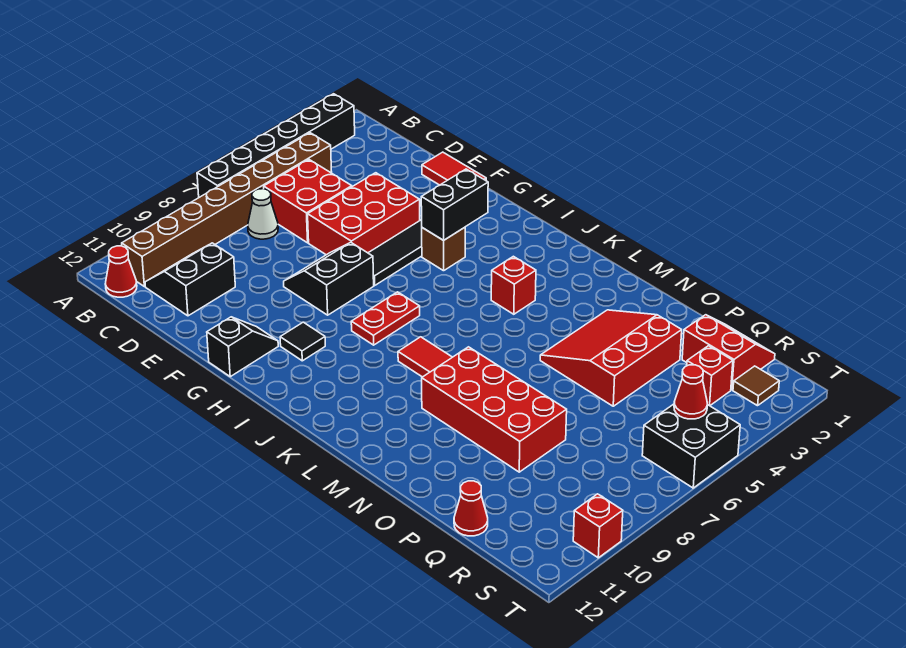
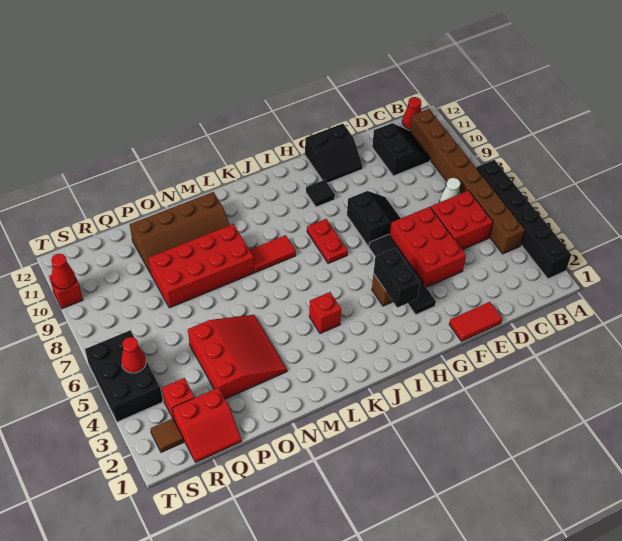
black 1x2 slope [207,317,278,377] -> black 2x2 slope [305,124,363,183]
none -> brown 2x4 slope [130,192,229,272]
red 1x1 cone [454,481,488,536] -> red 1x1 cone moved to [51,254,76,289]
black 2x2 brick [642,404,740,488] -> black 2x3 brick [85,330,163,422]

